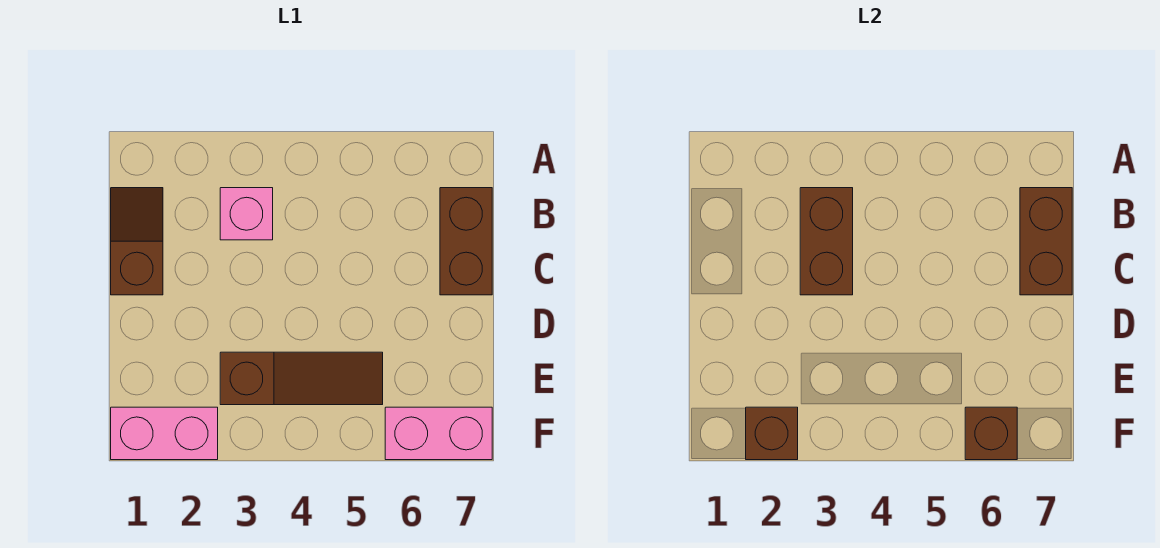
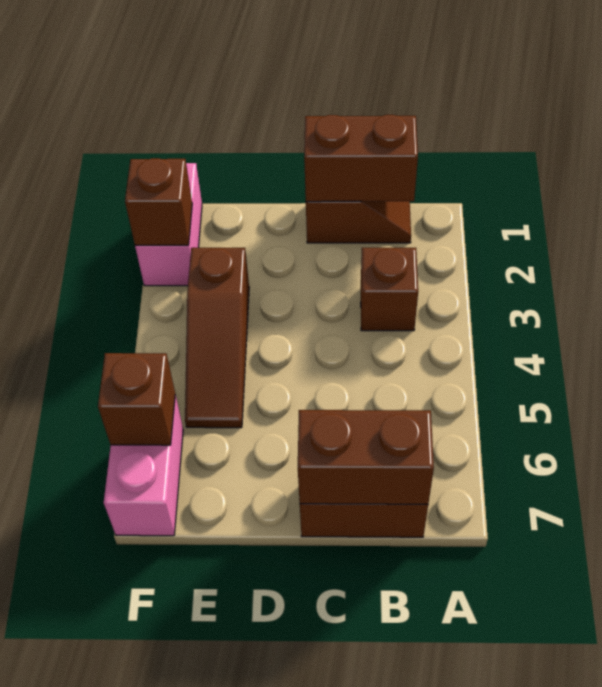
pink 1x1 brick [220,188,273,240] -> brown 1x1 brick [361,248,418,331]
brown 1x2 brick [800,188,853,295] -> brown 1x2 brick moved to [304,115,418,202]

